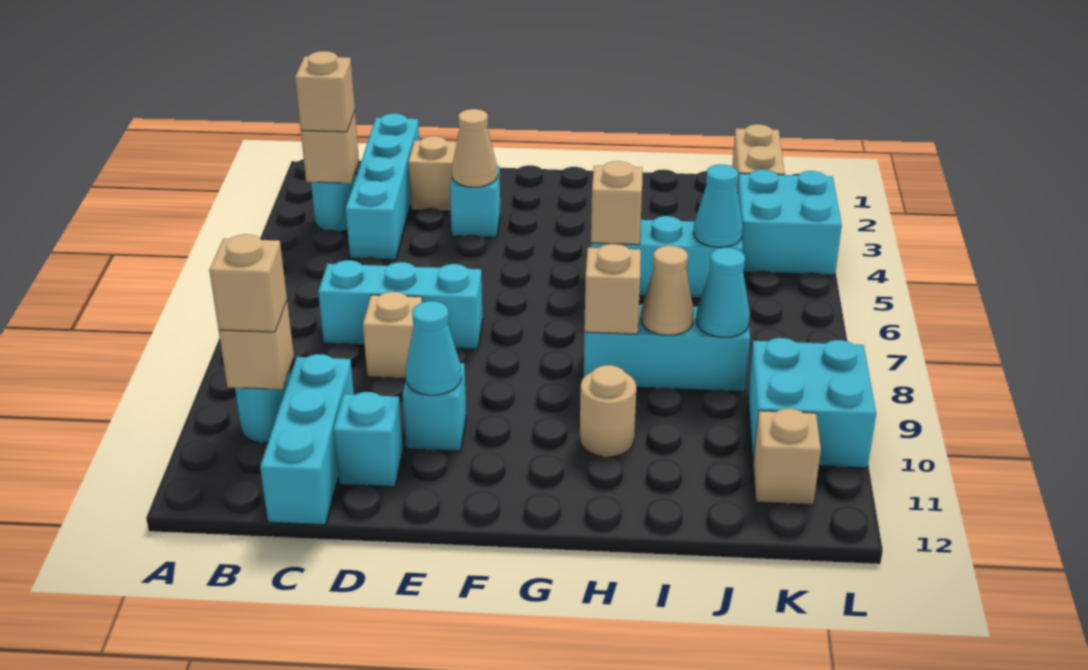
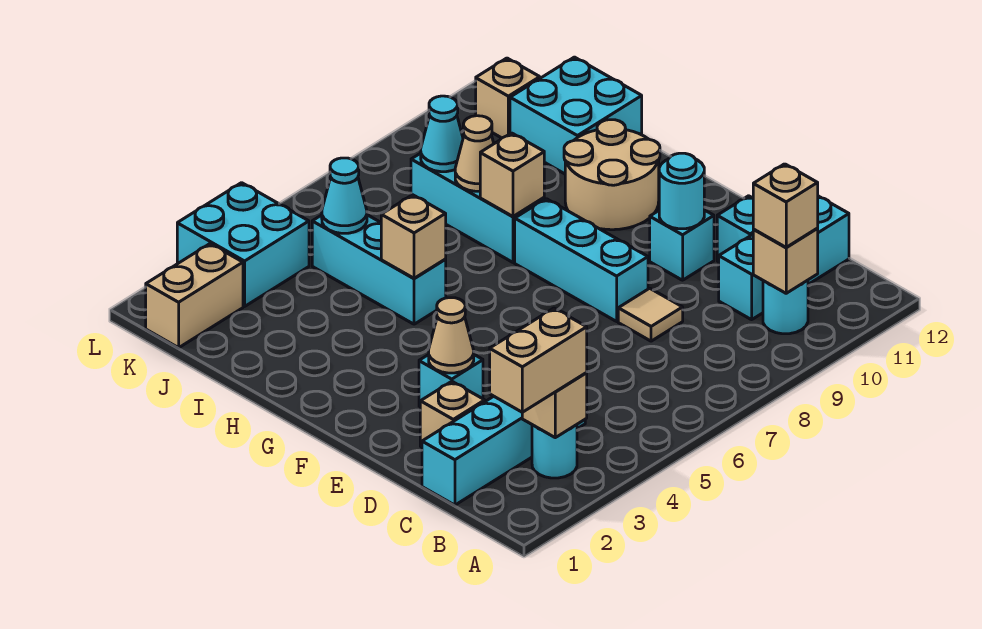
tan 1x1 brick [295,51,355,132] -> tan 1x2 brick [490,308,587,412]
cyan 1x3 brick [318,260,483,349] -> cyan 1x3 brick moved to [515,199,648,321]
tan 1x1 brick [363,292,422,378] -> tan 1x1 tile [618,288,683,341]
cyan 1x1 cone [406,301,461,395] -> cyan 1x1 round brick [659,153,704,229]
tan 1x1 round brick [580,365,636,457] -> tan 2x2 round brick [564,120,660,230]
cyan 2x2 brick [748,338,876,468] -> cyan 2x2 brick moved to [510,57,642,174]

